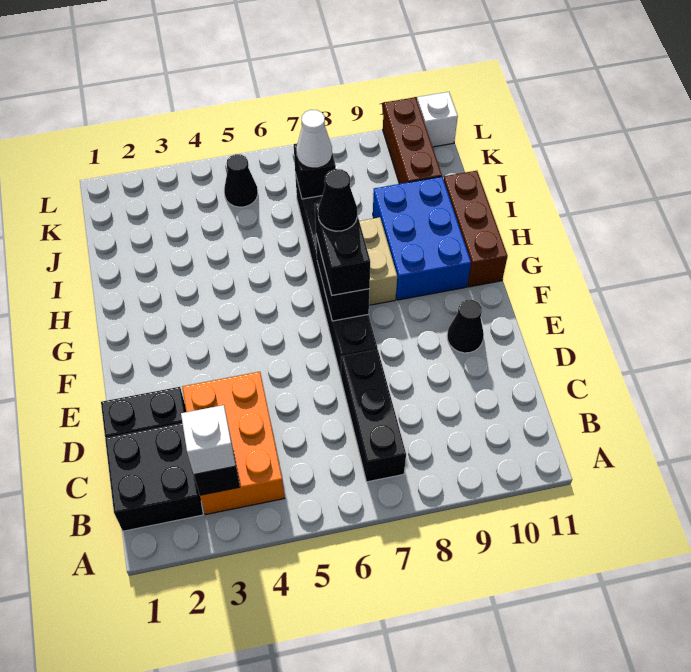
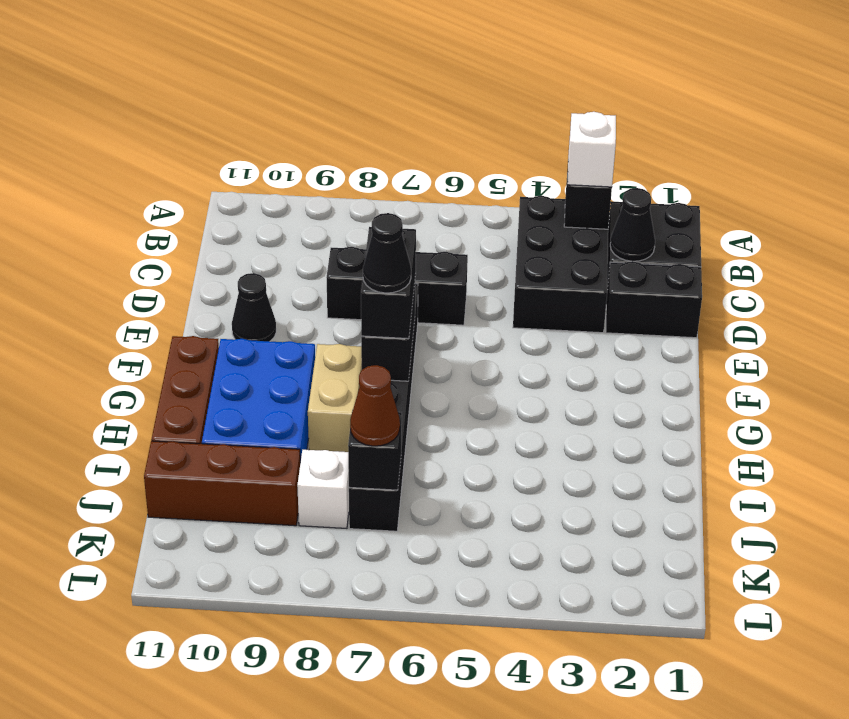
orange 2x3 brick [182,372,284,514] -> black 2x3 brick [513,196,608,333]
black 1x3 brick [341,349,406,482] -> black 1x3 brick turned to [327,247,468,325]
white 1x1 cone [296,110,332,168] -> brown 1x1 cone [350,365,400,446]
brown 1x3 brick [383,97,442,184] -> brown 1x3 brick turned to [144,441,300,526]
black 1x1 cone [224,154,258,207] -> black 1x1 cone moved to [610,188,655,261]
white 1x1 brick [417,92,458,147] -> white 1x1 brick moved to [297,450,349,528]

